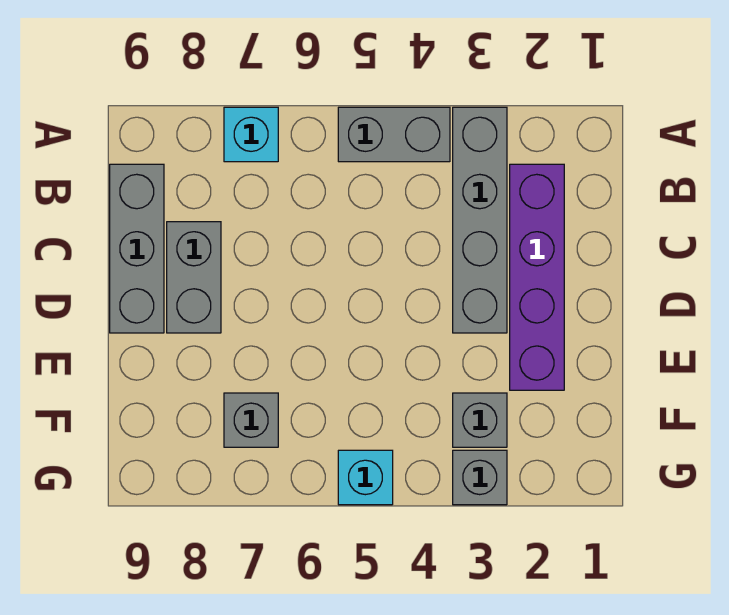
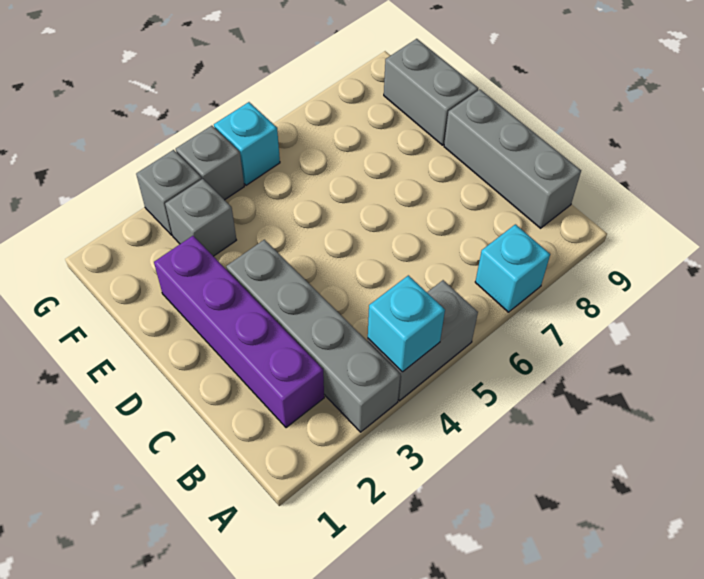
none -> cyan 1x1 brick [368,275,445,372]
grey 1x2 brick [167,222,221,333] -> grey 1x2 brick moved to [384,39,478,145]
grey 1x1 brick [224,393,278,447] -> grey 1x1 brick moved to [176,126,244,200]

